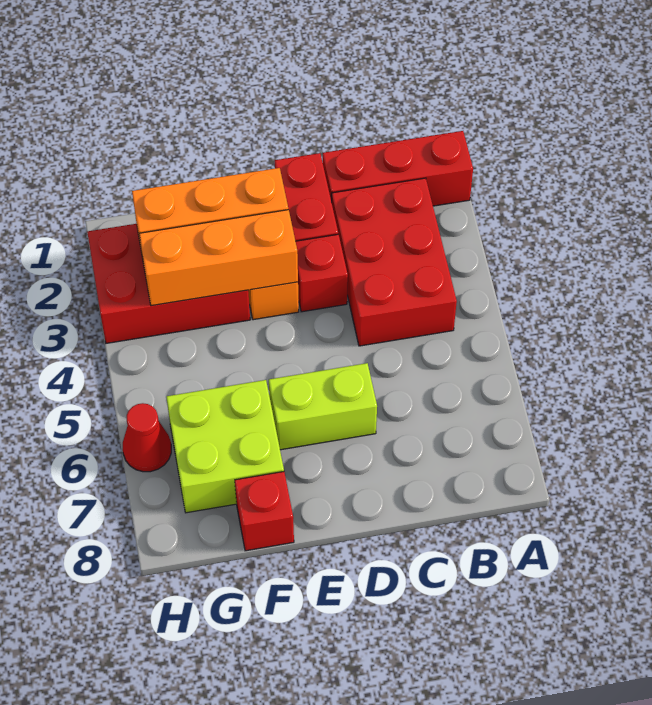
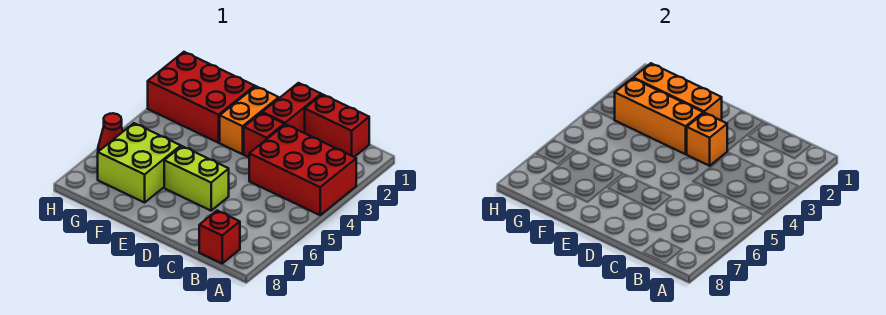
red 1x3 brick [323,131,473,206] -> red 1x2 brick [305,94,369,157]
red 2x3 brick [332,178,457,346] -> red 2x3 brick turned to [249,124,356,215]
none -> orange 1x1 brick [687,113,727,166]
red 1x1 brick [235,472,294,551] -> red 1x1 brick moved to [199,211,240,263]

